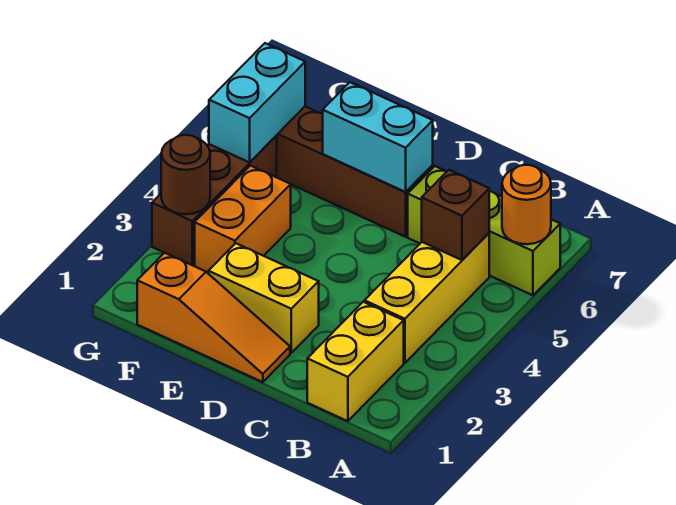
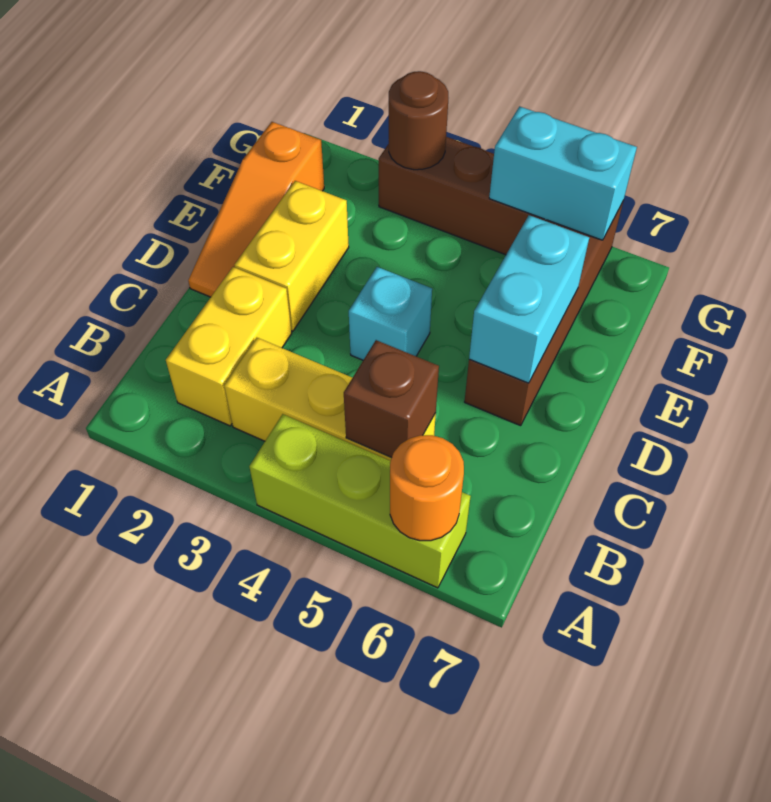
lime 1x3 brick [408,166,560,295] -> lime 1x3 brick turned to [249,414,471,588]
yellow 1x2 brick [307,302,404,421] -> yellow 1x2 brick turned to [166,267,292,426]
none -> cyan 1x1 brick [349,267,432,360]
orange 1x2 brick [195,166,291,273] -> none

